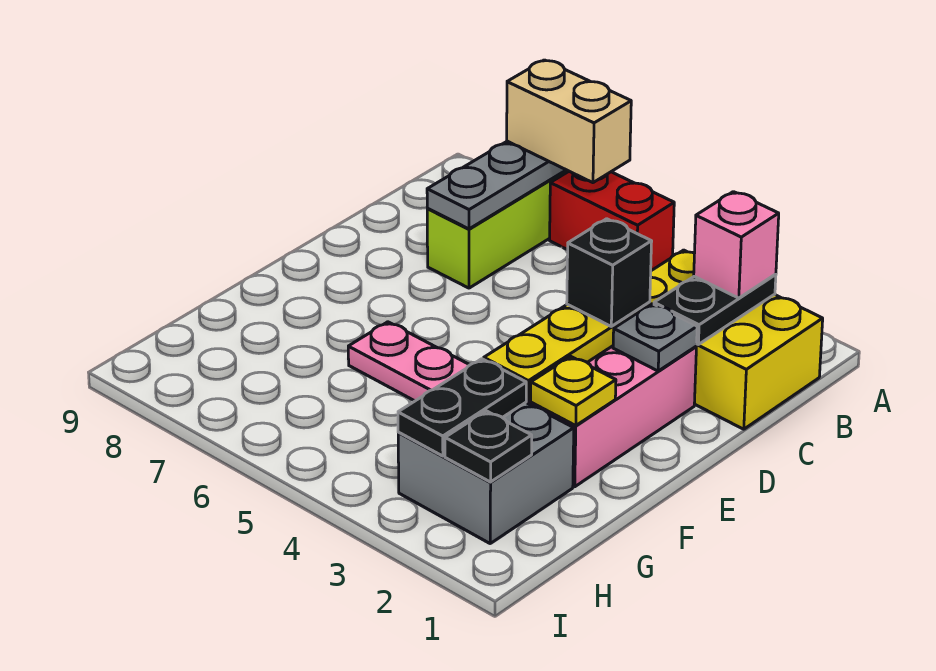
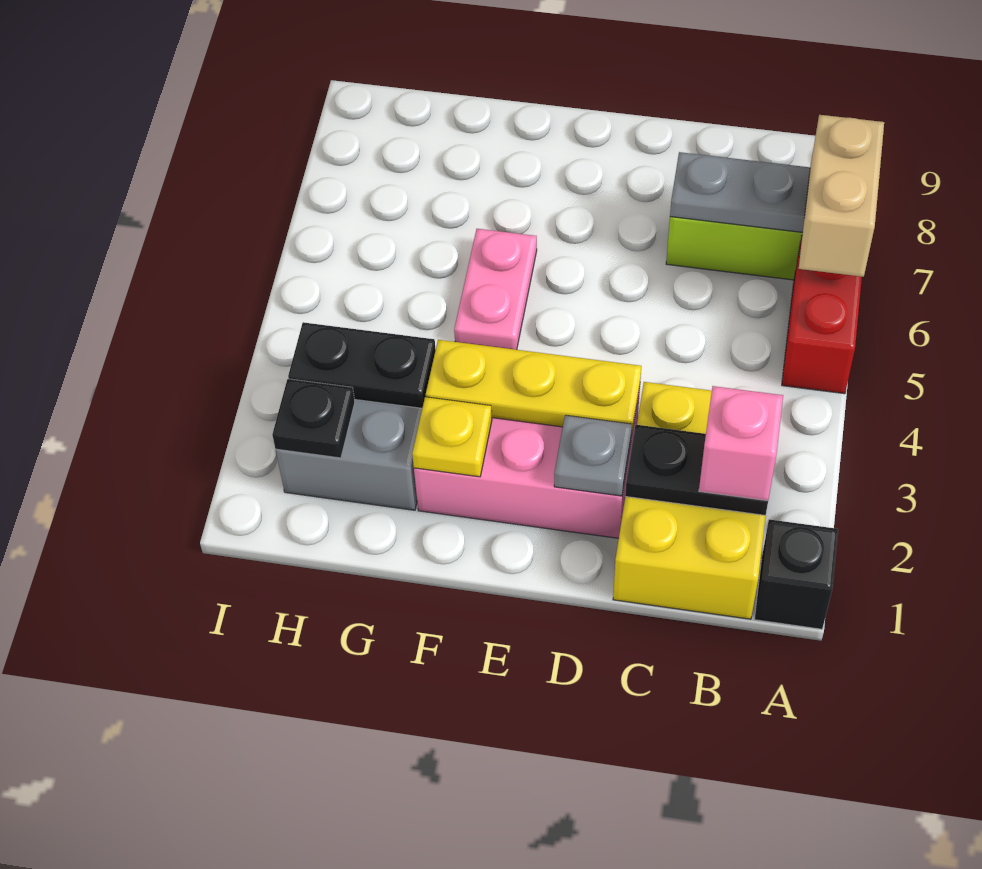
black 1x1 brick [567,219,652,326] -> black 1x1 brick moved to [755,519,838,629]

